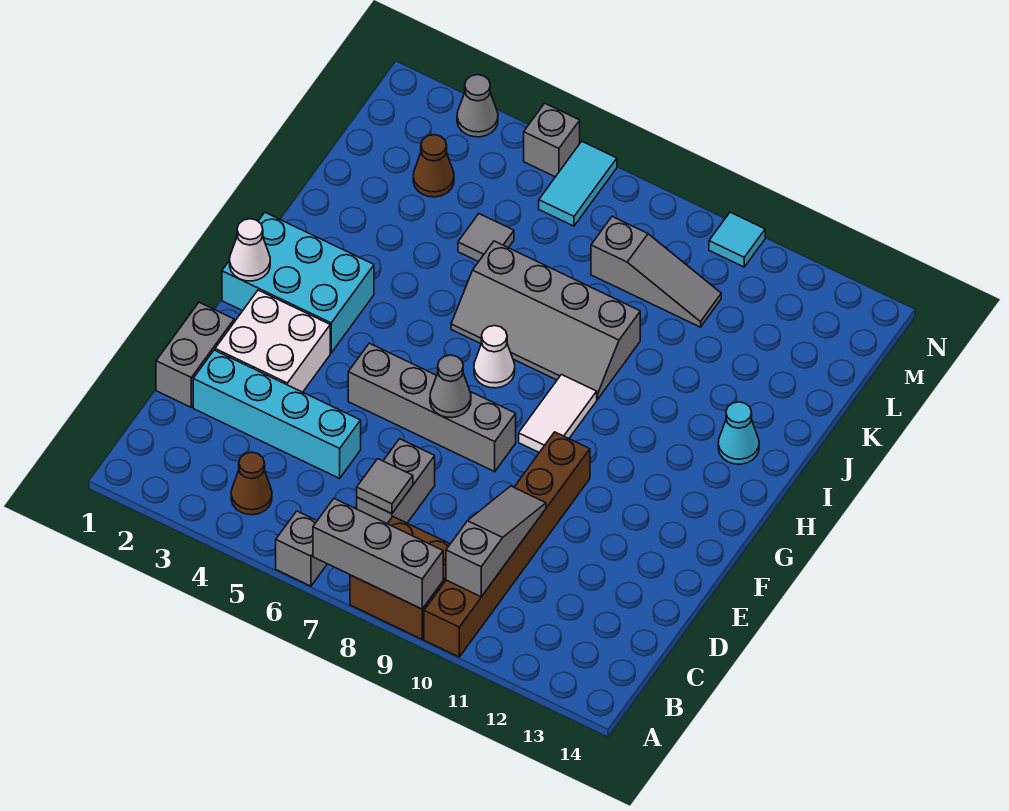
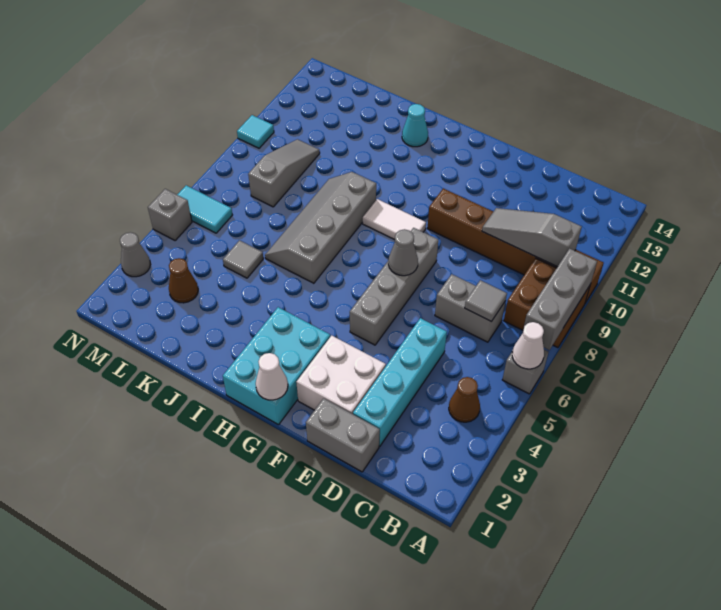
white 1x1 cone [474,326,515,388] -> white 1x1 cone moved to [512,322,544,369]
grey 2x4 slope [451,241,640,399] -> grey 2x4 slope turned to [265,172,376,283]

